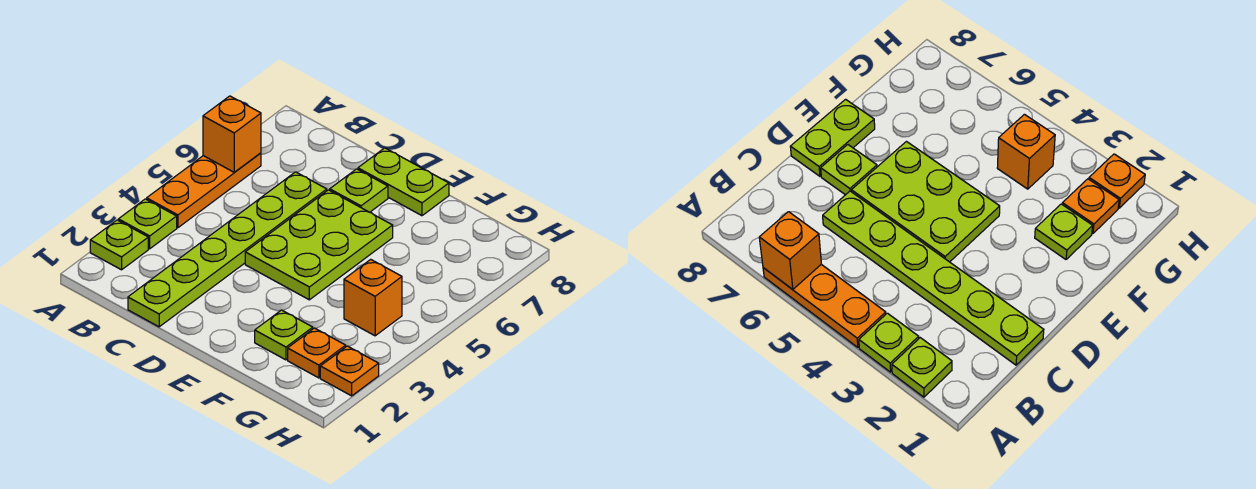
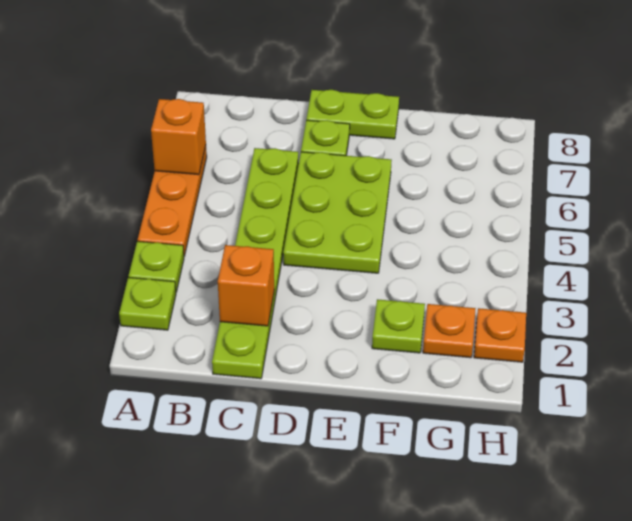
orange 1x1 brick [344,259,402,336] -> orange 1x1 brick moved to [218,245,274,326]

